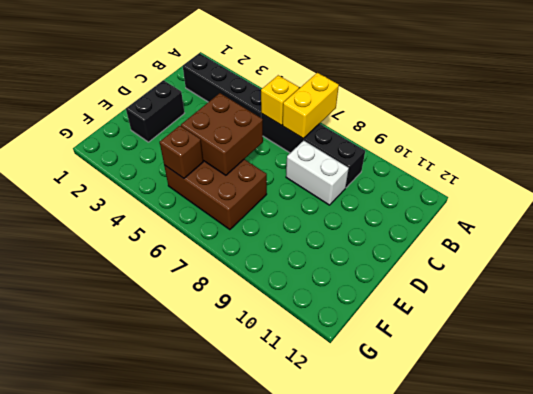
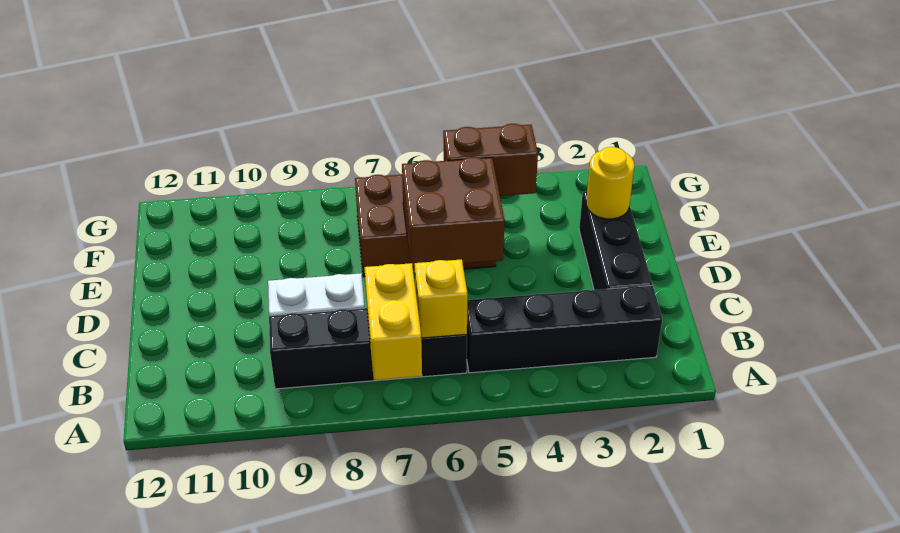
black 1x2 brick [126,80,184,142] -> black 1x3 brick [579,191,652,290]
none -> yellow 1x1 round brick [586,147,634,219]
brown 1x1 brick [160,126,203,178] -> brown 1x2 brick [443,124,538,196]

